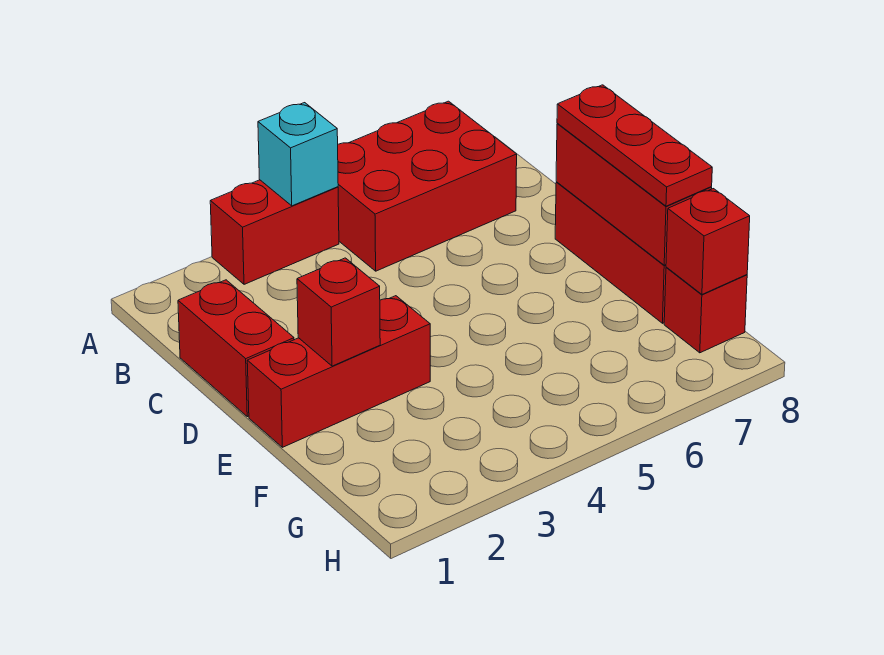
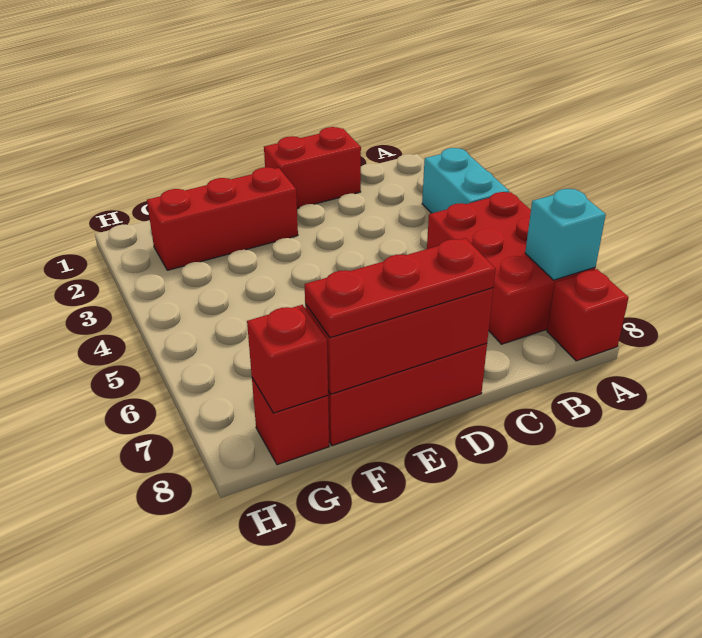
red 1x2 brick [210,180,339,284] -> cyan 1x2 brick [422,148,509,213]
cyan 1x1 brick [258,103,338,206] -> cyan 1x1 brick moved to [525,189,606,280]
red 1x3 brick [247,296,430,447] -> red 1x3 brick turned to [147,167,298,270]
red 1x1 brick [297,258,380,366] -> red 1x1 brick moved to [547,269,629,361]

